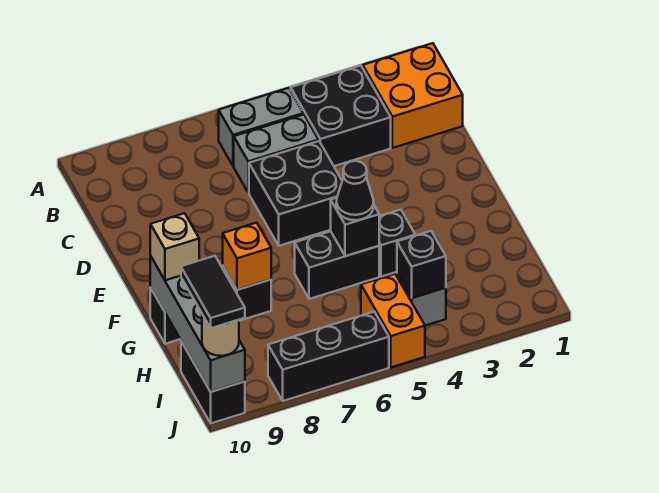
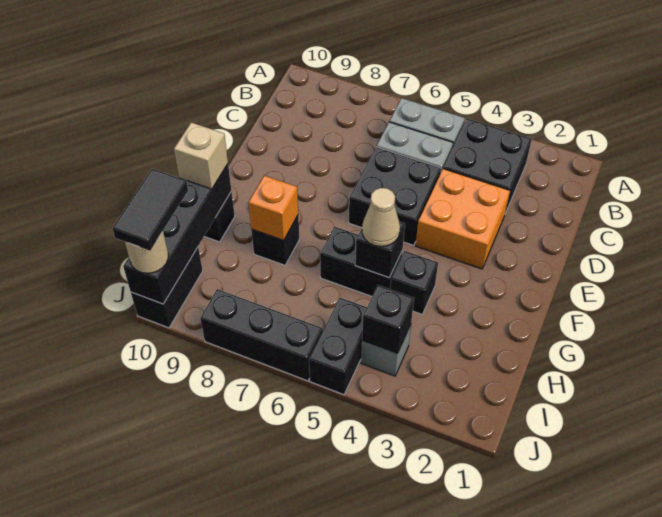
orange 2x2 brick [363,43,463,148] -> orange 2x2 brick moved to [416,169,510,269]
black 1x1 cone [336,161,374,220] -> tan 1x1 cone [362,188,400,247]
grey 1x4 brick [150,256,245,392] -> black 1x4 brick [123,164,231,304]
orange 1x2 brick [361,274,425,367] -> black 1x2 brick [309,298,367,395]

